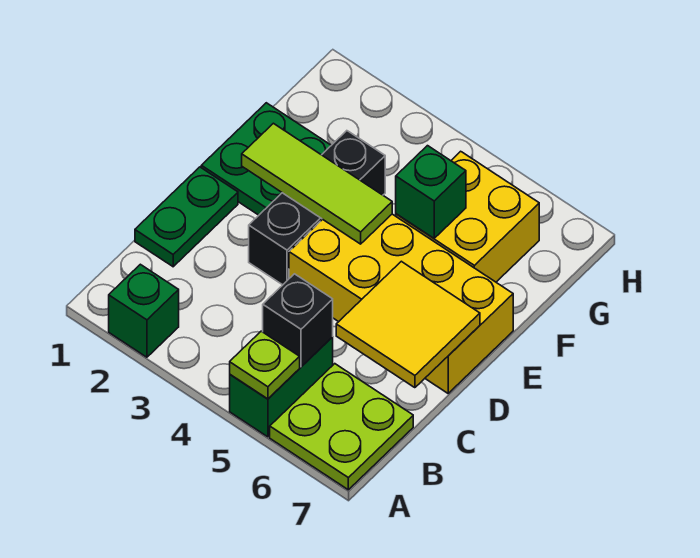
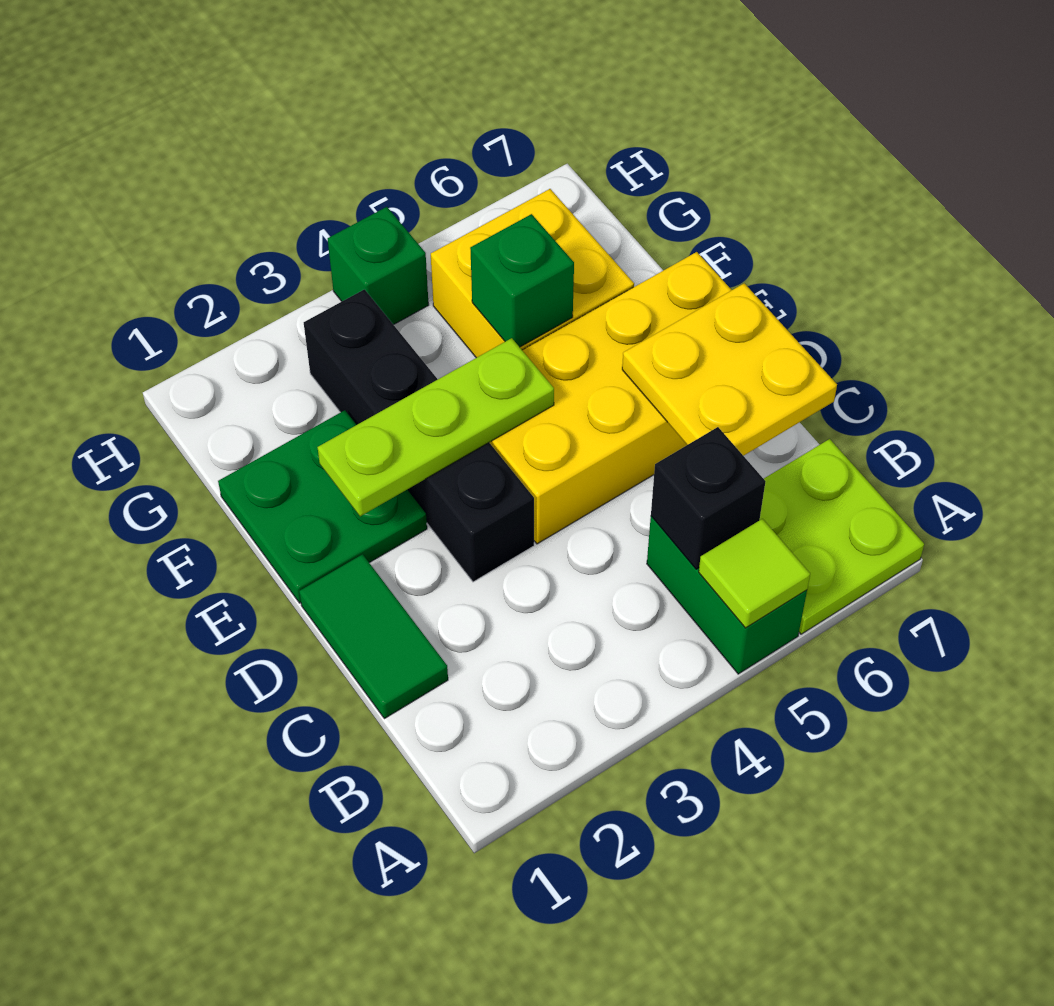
green 1x1 brick [109,264,179,357] -> green 1x1 brick moved to [328,207,429,325]
lime 1x1 plate [230,331,300,399] -> lime 1x1 tile [699,519,810,628]
green 1x2 plate [135,167,238,267] -> green 1x2 tile [299,554,448,719]
yellow 2x2 tile [336,261,480,388] -> yellow 2x2 plate [622,283,837,456]
black 1x3 brick [249,131,385,285] -> black 1x4 brick [304,289,534,582]
lime 1x3 tile [242,123,392,244] -> lime 1x3 plate [318,338,554,516]

